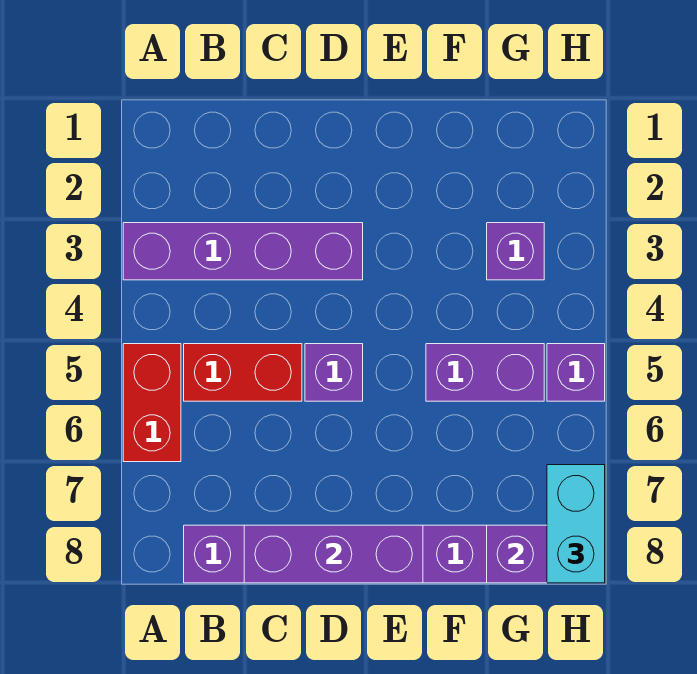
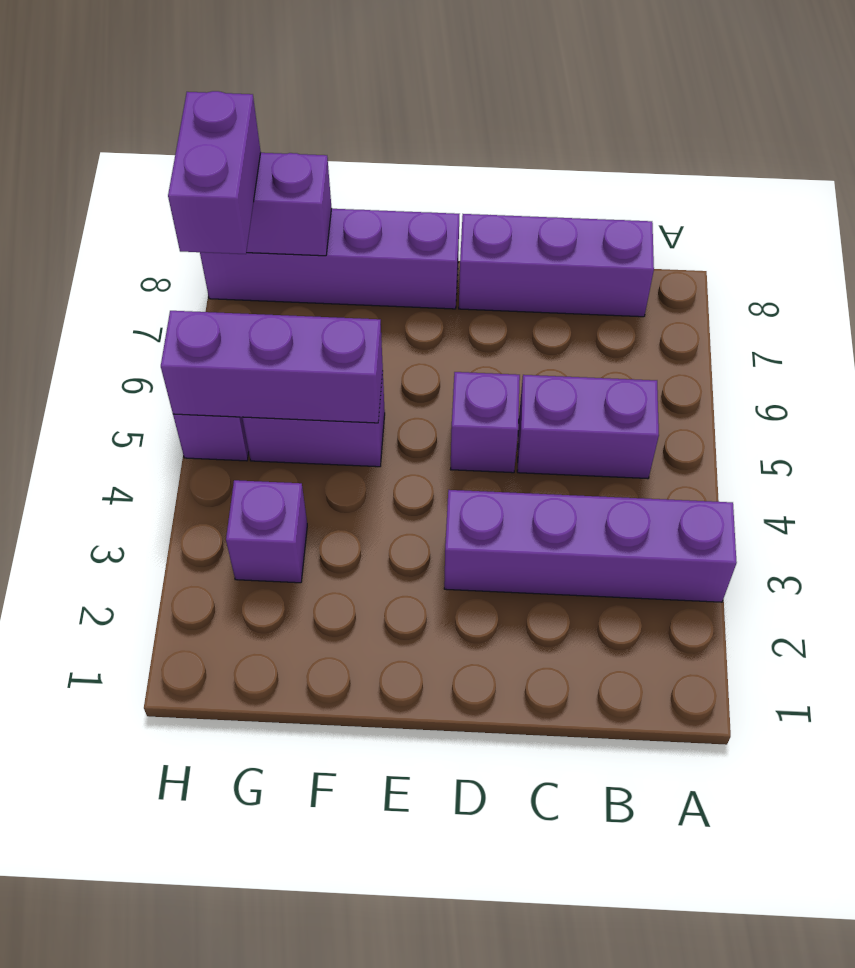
red 1x2 brick [123,344,181,462] -> none
red 1x2 brick [184,344,302,401] -> purple 1x2 brick [517,375,659,479]
purple 1x3 brick [244,525,423,583] -> purple 1x3 brick moved to [161,311,383,423]
cyan 1x2 brick [547,465,605,583] -> purple 1x2 brick [168,91,261,254]

